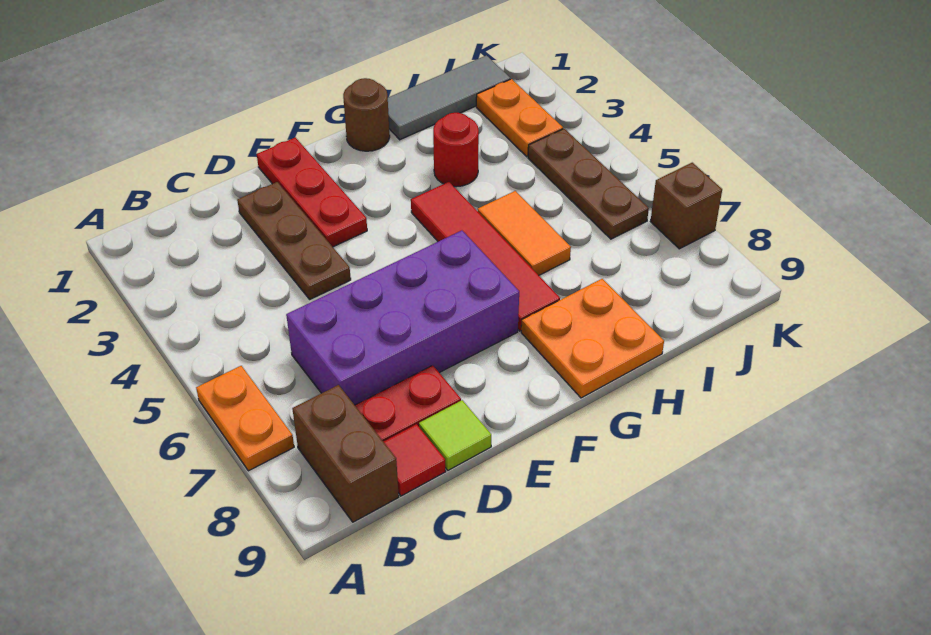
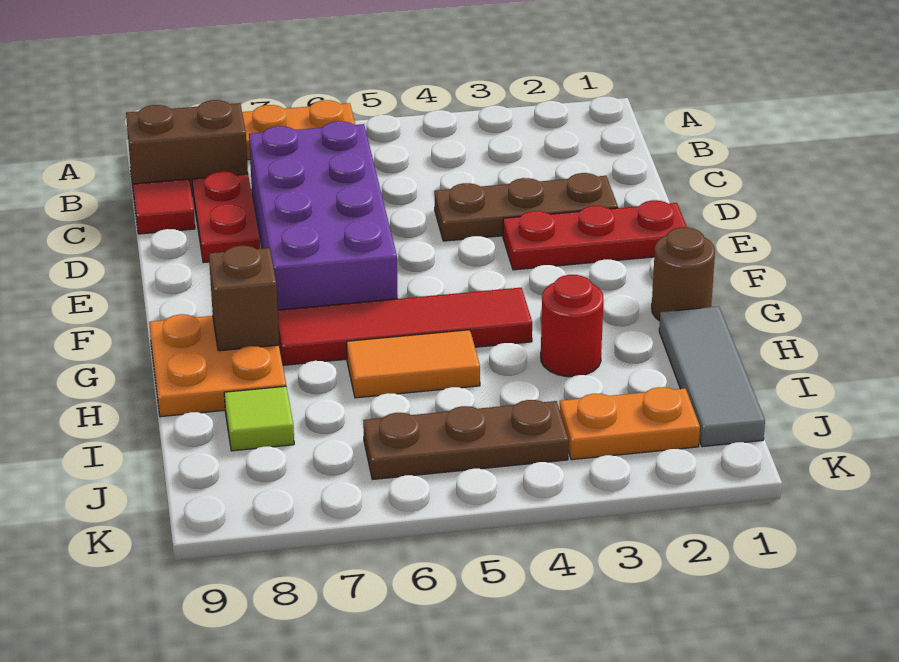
lime 1x1 tile [419,400,491,470] -> lime 1x1 tile moved to [224,386,294,451]
brown 1x1 brick [650,163,722,249] -> brown 1x1 brick moved to [209,246,279,351]

